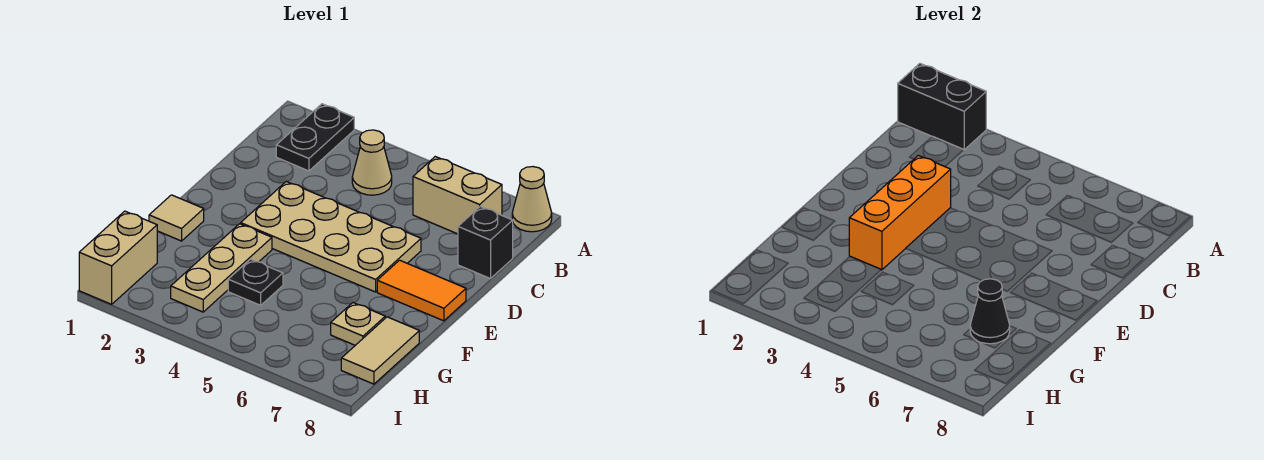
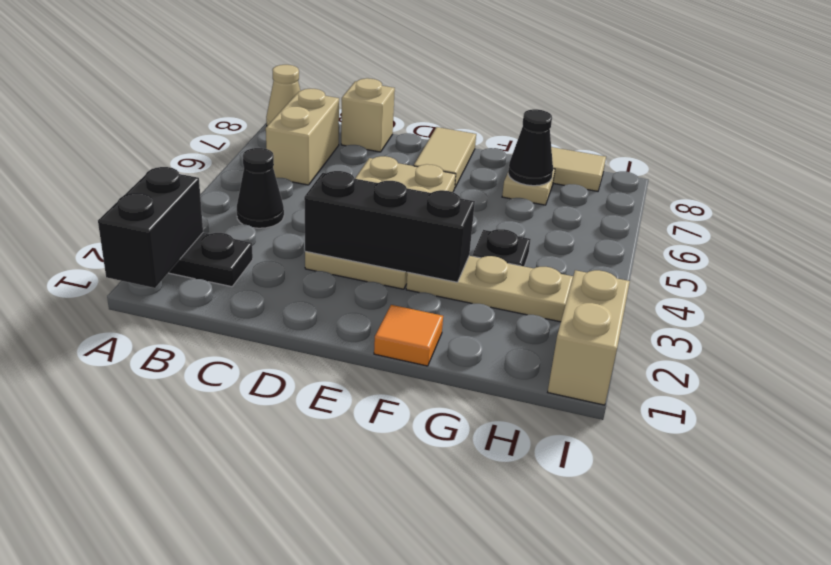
tan 1x1 cone [352,130,392,195] -> black 1x1 cone [237,148,284,228]
black 1x1 brick [458,206,513,279] -> tan 1x1 brick [341,78,395,152]
orange 1x3 brick [849,156,951,270] -> black 1x3 brick [304,171,475,282]
orange 1x2 tile [377,260,466,321] -> tan 1x2 tile [414,127,476,187]
tan 1x1 tile [149,195,204,241] -> orange 1x1 tile [374,305,443,366]
tan 1x2 brick [79,211,157,304] -> tan 1x2 brick turned to [548,270,630,405]

